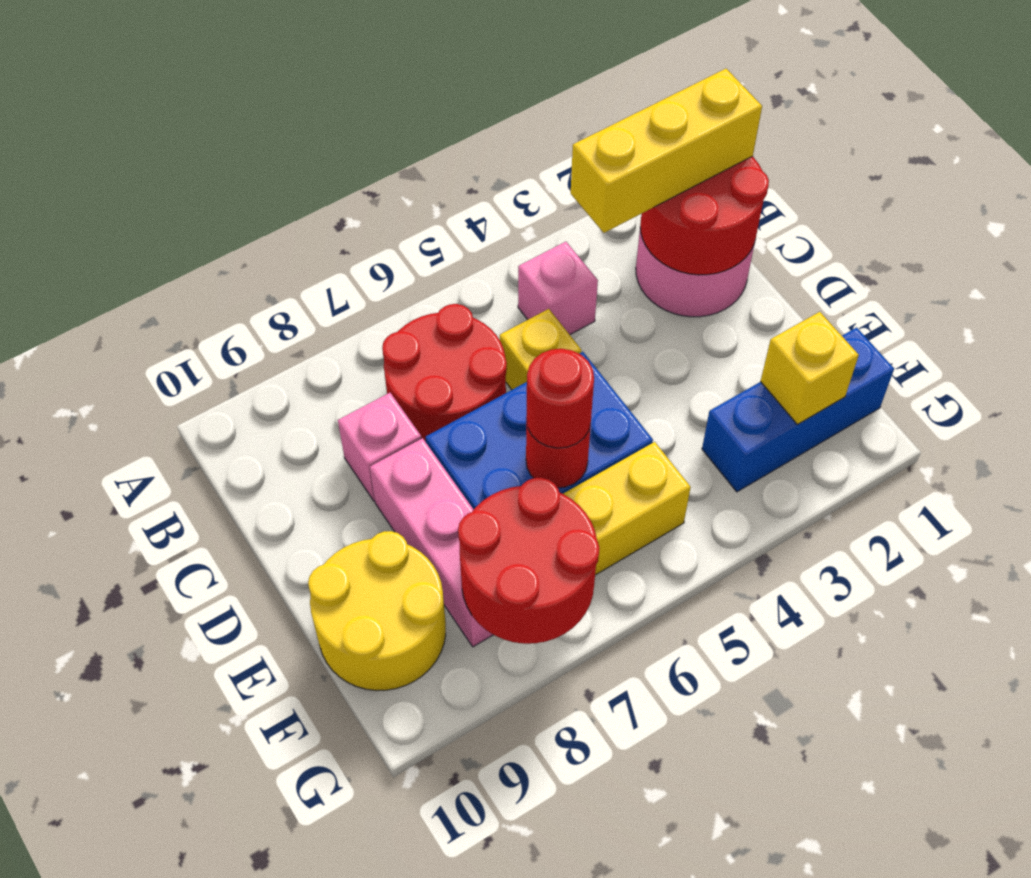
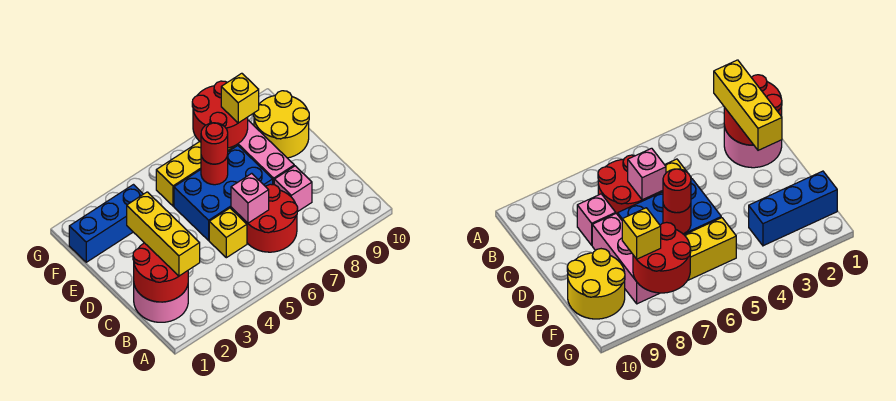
yellow 1x3 brick [571,69,762,233] -> yellow 1x3 brick turned to [127,192,200,276]
pink 1x1 brick [518,242,598,335] -> pink 1x1 brick moved to [231,173,269,223]
yellow 1x1 brick [760,312,859,424] -> yellow 1x1 brick moved to [221,73,259,123]

